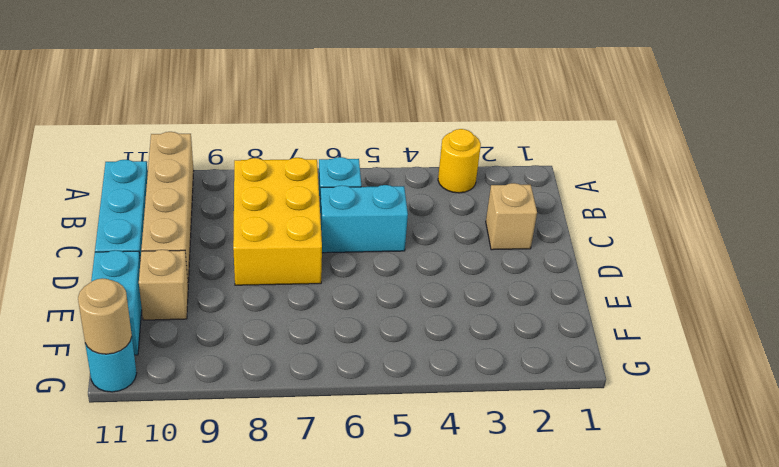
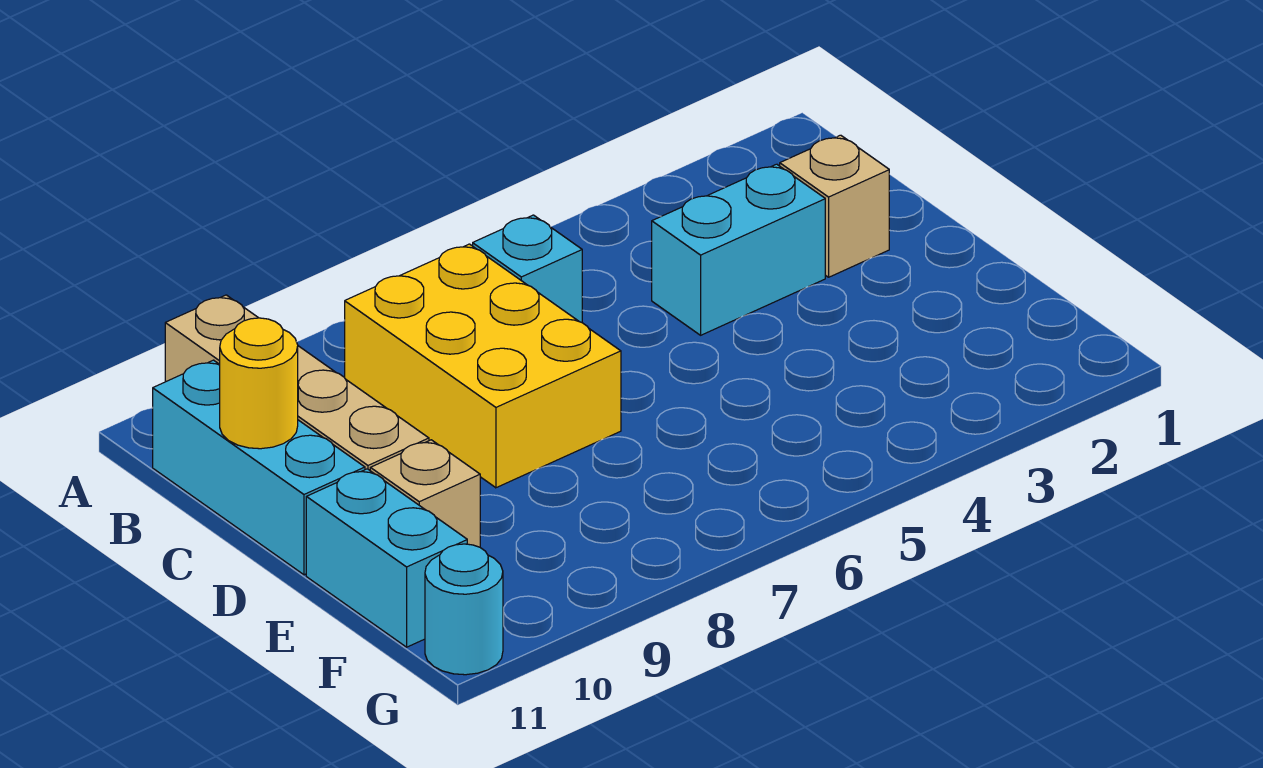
yellow 1x1 round brick [438,129,481,193] -> yellow 1x1 round brick moved to [220,318,298,449]
cyan 1x2 brick [320,185,408,253] -> cyan 1x2 brick moved to [652,164,825,335]
tan 1x1 round brick [78,278,132,354] -> none

